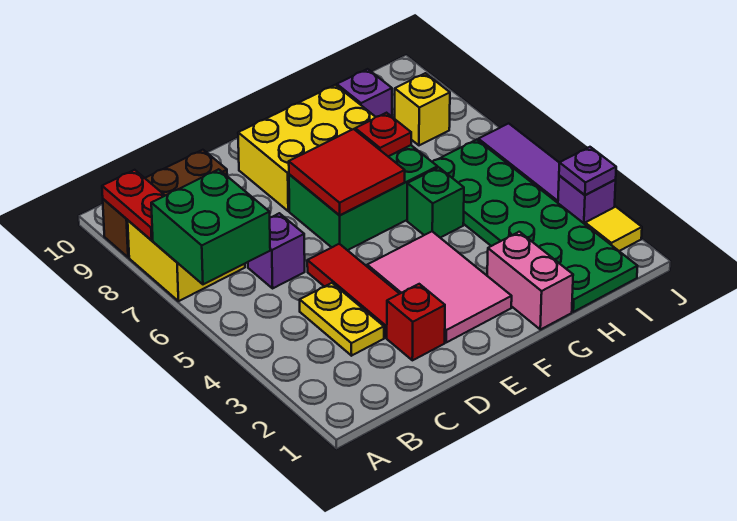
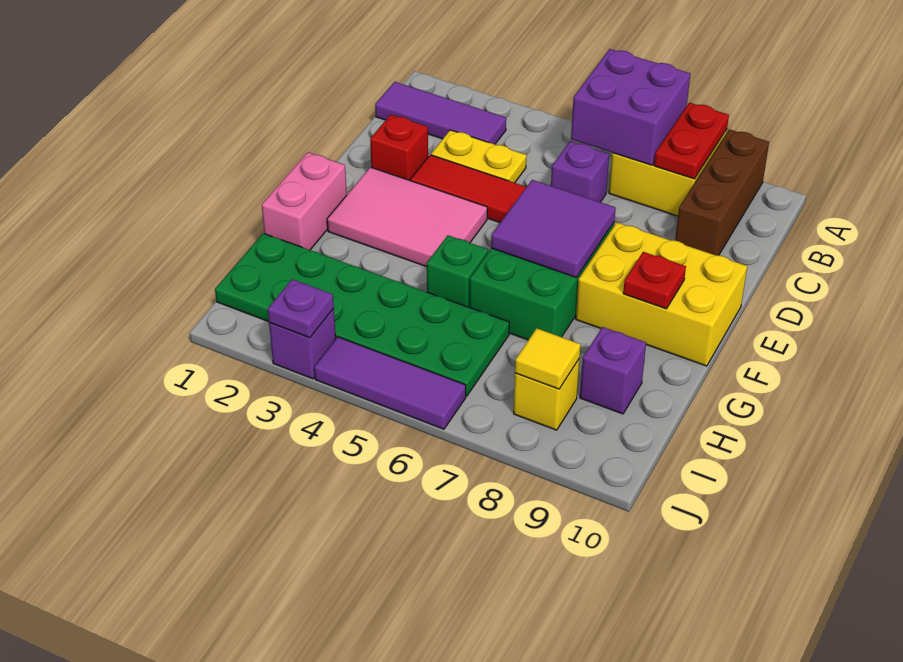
green 2x2 brick [151,169,270,284] -> purple 2x2 brick [571,49,690,165]
red 1x2 plate [102,170,165,240] -> red 1x2 plate turned to [654,103,729,179]
none -> purple 1x3 tile [375,82,506,144]
red 2x2 tile [289,129,405,215] -> purple 2x2 tile [491,180,616,277]
yellow 2x3 brick [238,85,375,211] -> yellow 2x3 brick turned to [576,222,747,366]
pink 1x2 brick [487,232,573,330] -> pink 1x2 brick turned to [262,152,347,250]
red 1x1 plate [355,113,411,156] -> red 1x1 plate moved to [623,252,686,309]
yellow 1x1 tile [585,207,642,251] -> yellow 1x1 tile moved to [515,328,580,389]

